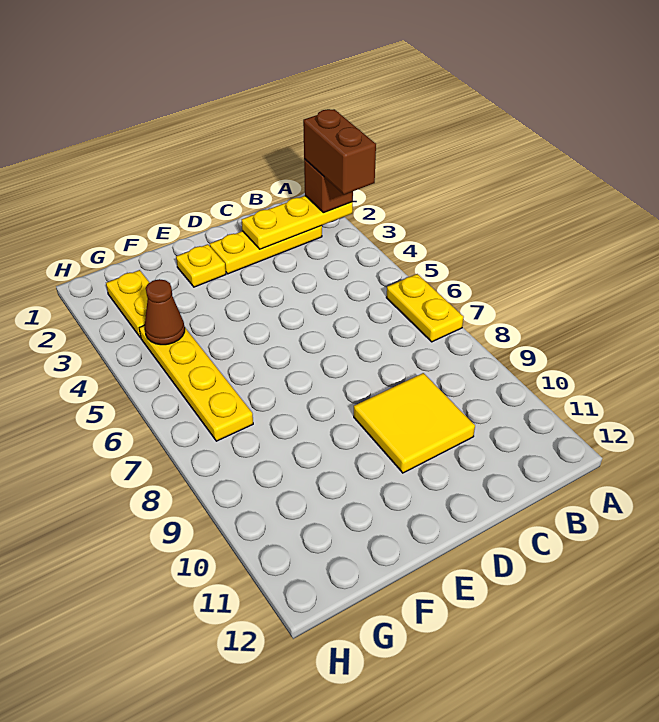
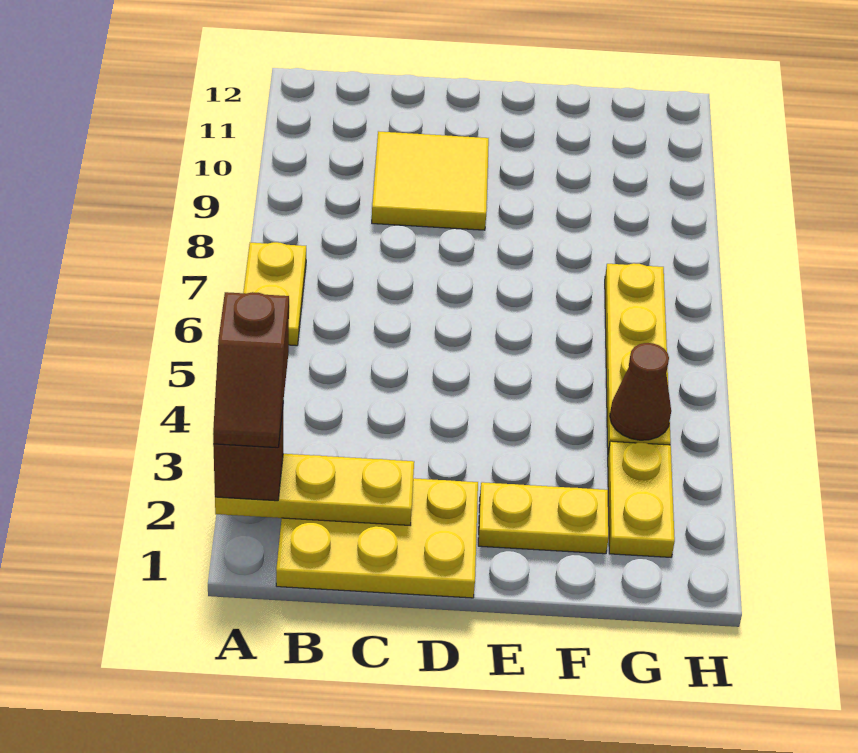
brown 1x2 brick [303,109,376,195] -> brown 1x2 slope [213,292,289,448]
yellow 1x3 plate [210,226,322,274] -> yellow 2x3 plate [276,478,478,598]
yellow 1x1 plate [176,244,226,287] -> yellow 1x2 plate [478,482,609,554]

